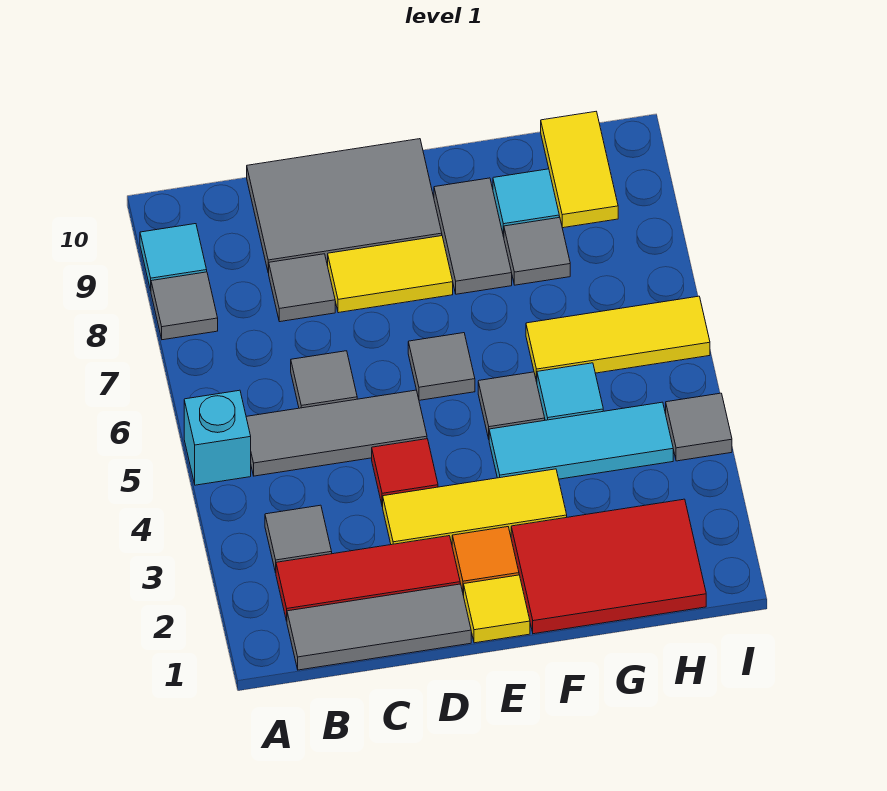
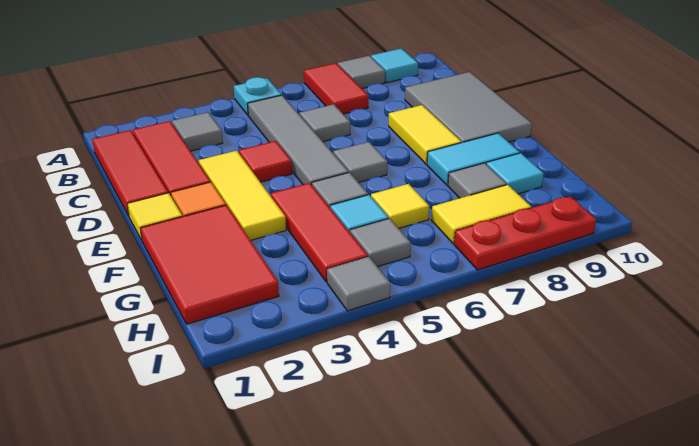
cyan 1x1 brick [184,390,251,485] -> cyan 1x1 plate [234,77,282,115]
none -> red 1x2 tile [304,63,368,114]
grey 1x3 tile [287,584,471,670] -> red 1x3 tile [92,130,168,216]
grey 1x3 tile [246,390,427,476] -> grey 1x4 tile [248,95,349,185]
grey 1x1 tile [269,254,335,322] -> grey 1x1 tile moved to [350,218,411,267]
cyan 1x3 tile [489,402,673,479] -> red 1x3 tile [271,183,368,282]
grey 1x2 tile [434,178,512,294] -> cyan 1x2 tile [427,133,520,185]
yellow 1x3 tile [526,296,710,382] -> yellow 1x1 tile [371,184,429,228]
yellow 1x2 tile [541,112,618,228] -> yellow 1x2 tile moved to [431,185,531,244]
none -> red 1x3 plate [454,196,596,270]

